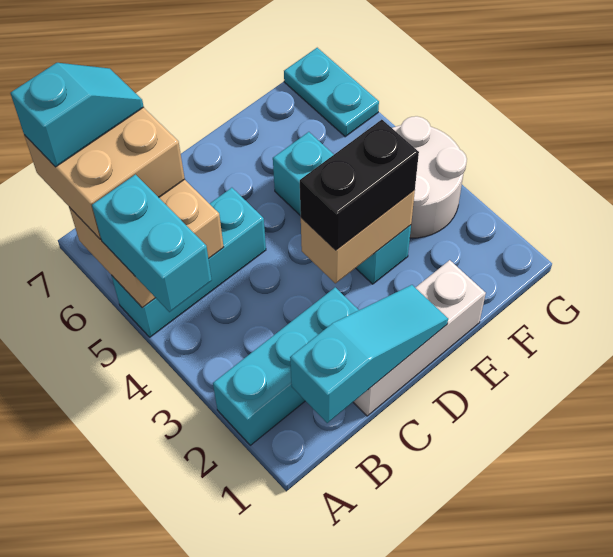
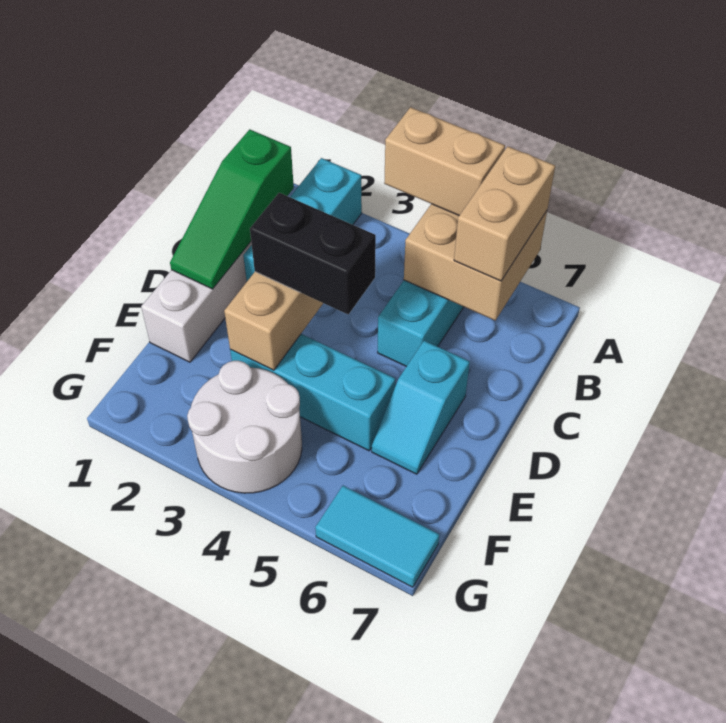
cyan 1x2 brick [92,175,212,312] -> tan 1x2 brick [384,107,505,215]
tan 2x2 brick [24,107,185,239] -> tan 1x2 brick [454,146,555,281]
cyan 1x2 slope [10,63,144,167] -> cyan 1x2 slope moved to [372,341,470,474]
cyan 1x3 slope [290,285,448,423] -> green 1x3 slope [170,129,294,289]
black 1x2 brick [300,120,419,250] -> black 1x2 brick turned to [250,193,376,314]
cyan 1x2 plate [284,48,379,137] -> cyan 1x2 tile [315,486,439,587]

